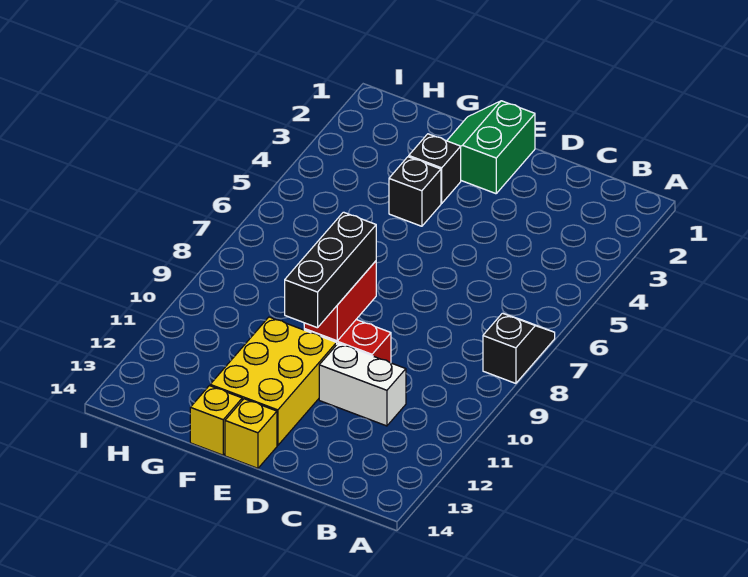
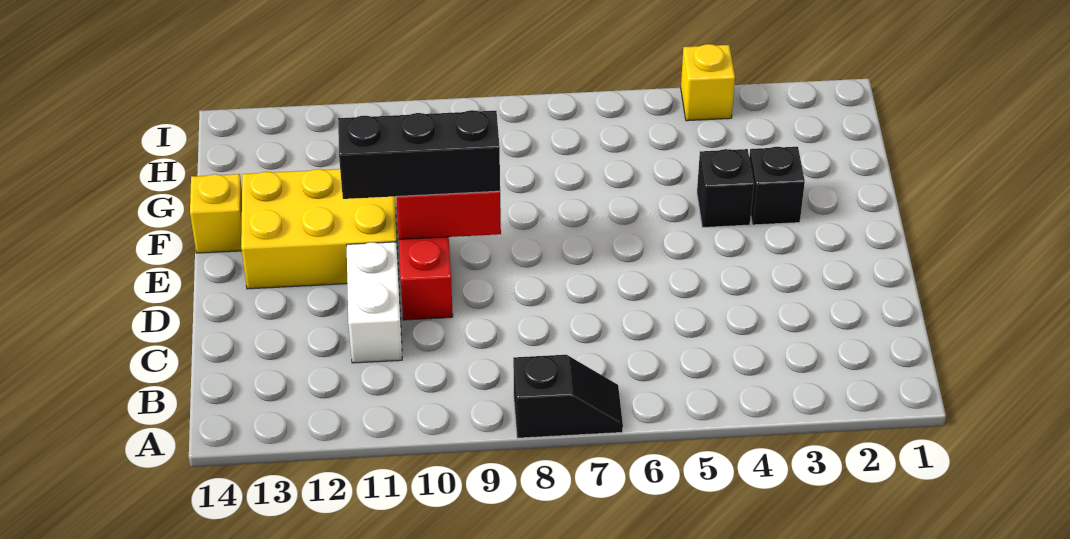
green 2x2 slope [447,101,535,194] -> none
yellow 1x1 brick [225,399,277,468] -> yellow 1x1 brick moved to [681,44,735,121]

